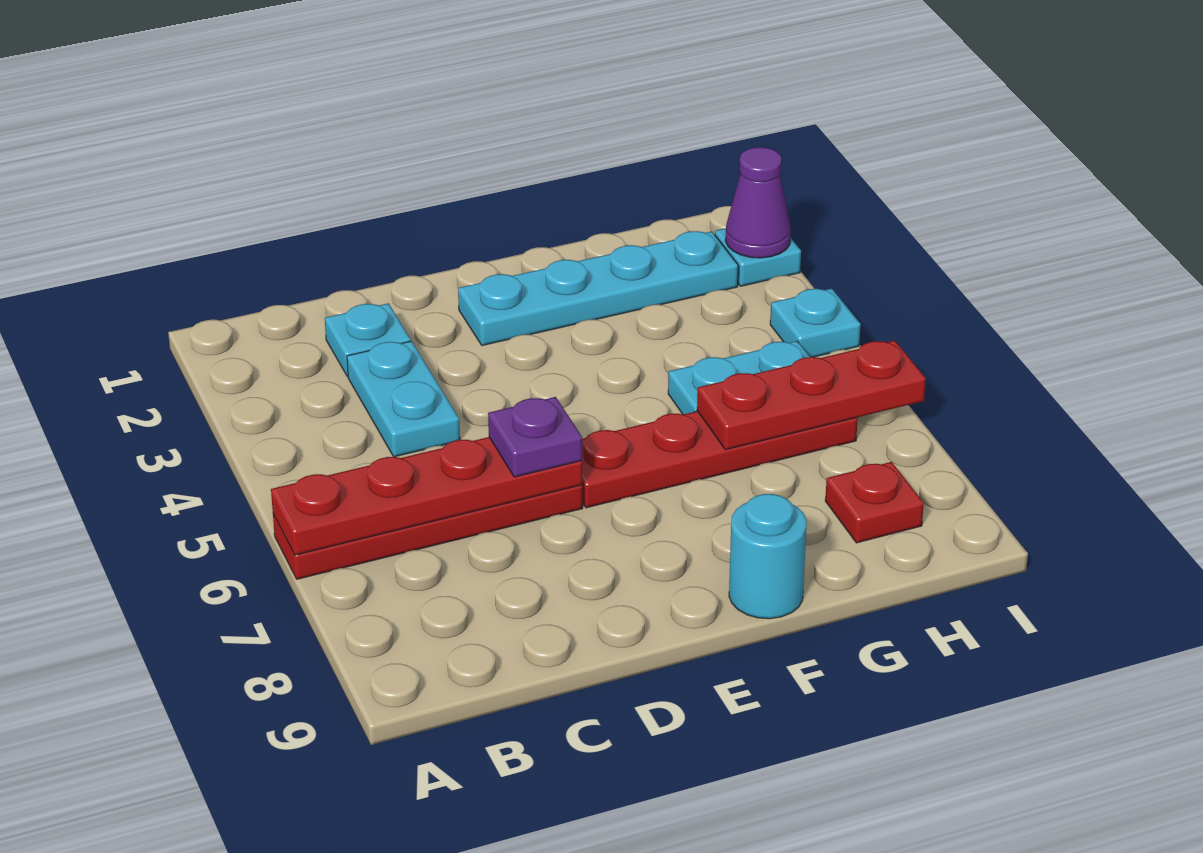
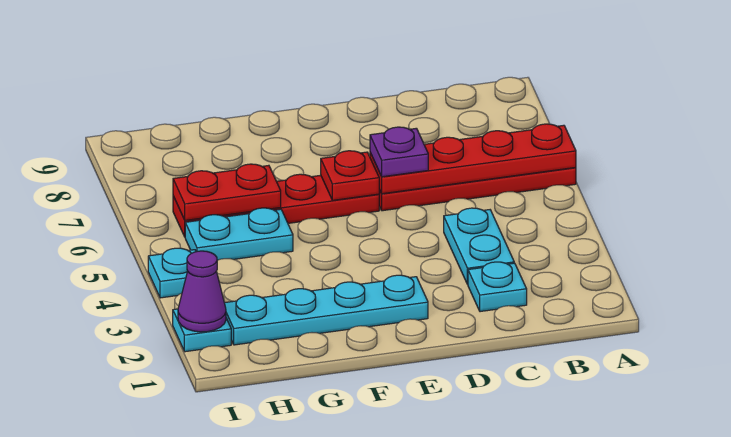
cyan 1x1 round brick [729,494,807,619] -> none
red 1x3 plate [697,340,926,450] -> red 1x2 plate [173,164,281,220]
red 1x1 plate [825,462,924,543] -> red 1x1 plate moved to [321,151,379,200]

